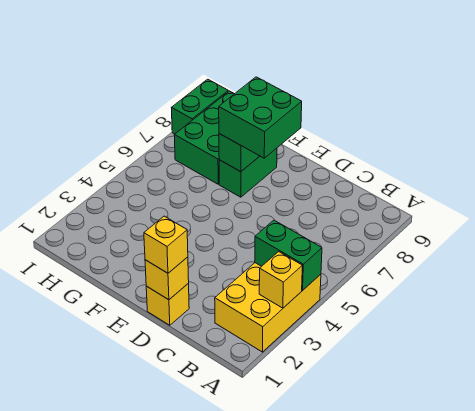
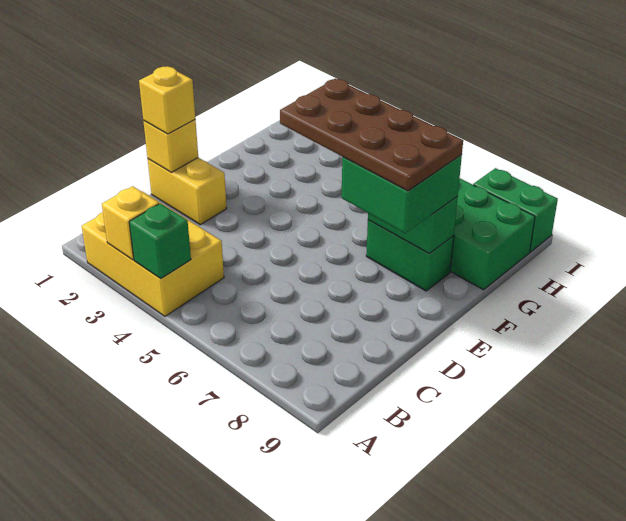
green 1x2 brick [255,220,322,290] -> green 1x1 brick [129,203,191,279]
yellow 1x1 brick [146,284,189,325] -> yellow 1x2 brick [148,158,227,225]
none -> brown 2x4 plate [280,79,463,191]

